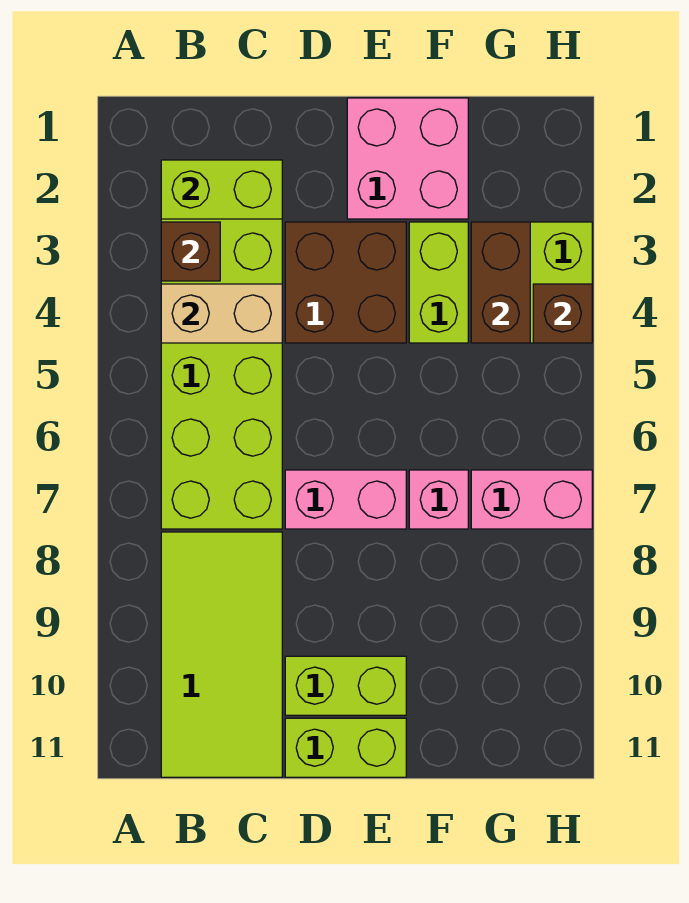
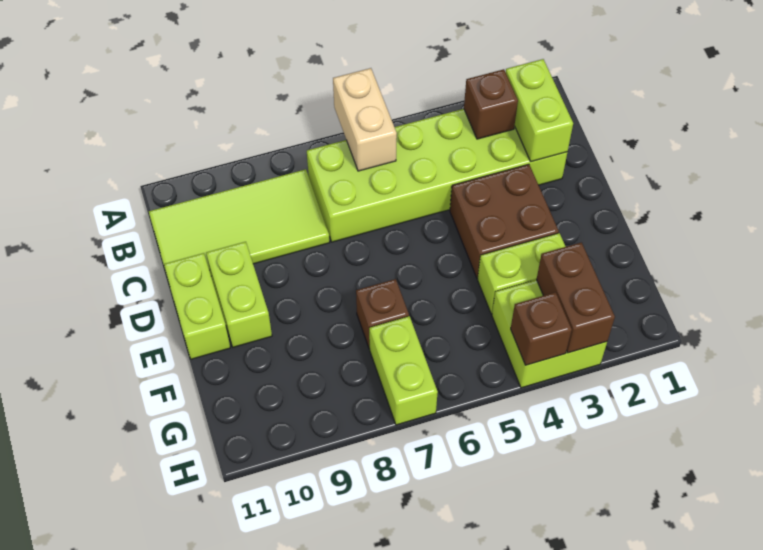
tan 1x2 brick [161,284,282,343] -> tan 1x2 brick moved to [333,68,397,171]
pink 1x2 brick [285,470,406,529] -> none
pink 2x2 brick [347,98,468,219] -> none
pink 1x1 brick [409,470,468,529] -> brown 1x1 brick [356,279,409,349]
brown 1x2 brick [471,222,530,343] -> brown 1x2 brick turned to [536,242,615,353]
pink 1x2 brick [471,470,592,529] -> lime 1x2 brick [369,316,438,425]

